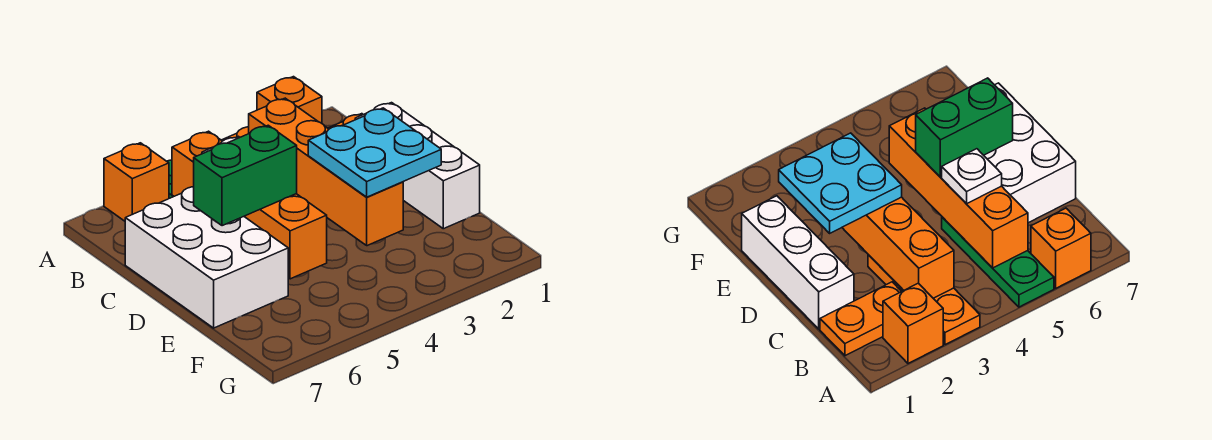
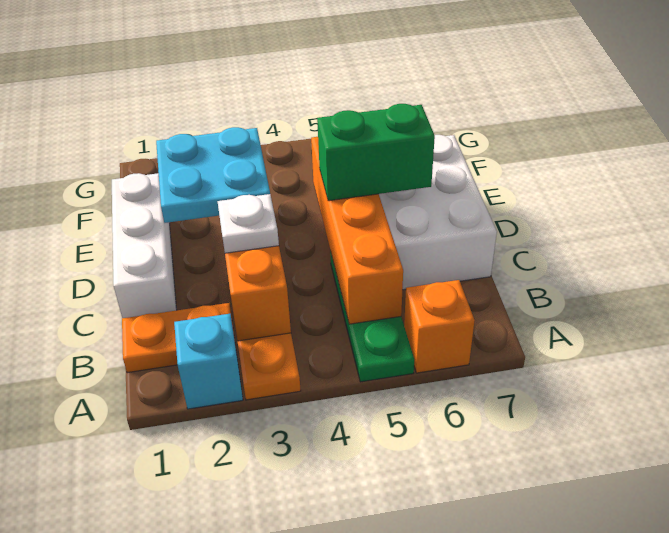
orange 1x1 brick [257,77,322,123] -> cyan 1x1 brick [174,314,243,409]
white 1x1 plate [942,149,1002,203] -> white 1x1 plate moved to [218,194,279,253]

